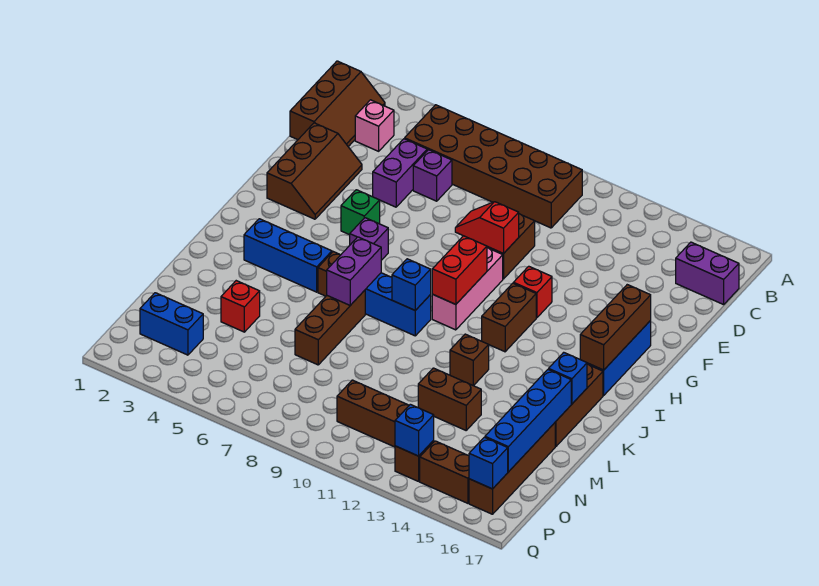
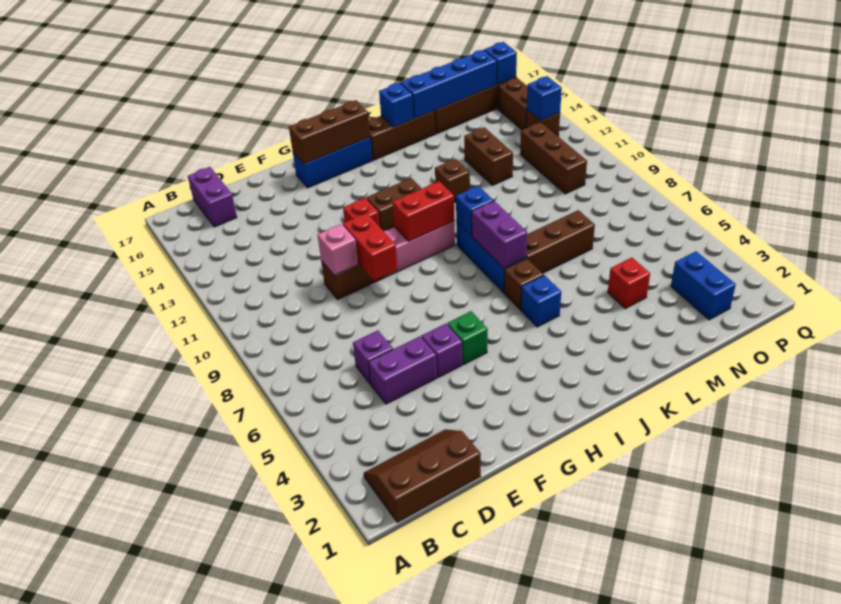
brown 2x6 brick [405,105,582,228] -> none
pink 1x1 brick [355,100,394,151] -> pink 1x1 brick moved to [318,224,358,275]
brown 2x3 slope [267,123,362,219] -> none
red 1x2 slope [455,202,519,254] -> red 1x2 brick [343,213,398,280]
purple 1x1 brick [350,218,388,260] -> purple 1x1 brick moved to [421,324,462,377]
blue 1x3 brick [244,219,332,292] -> blue 1x1 brick [521,275,561,327]
purple 1x2 brick [327,237,381,305] -> purple 1x2 brick turned to [472,201,527,268]

